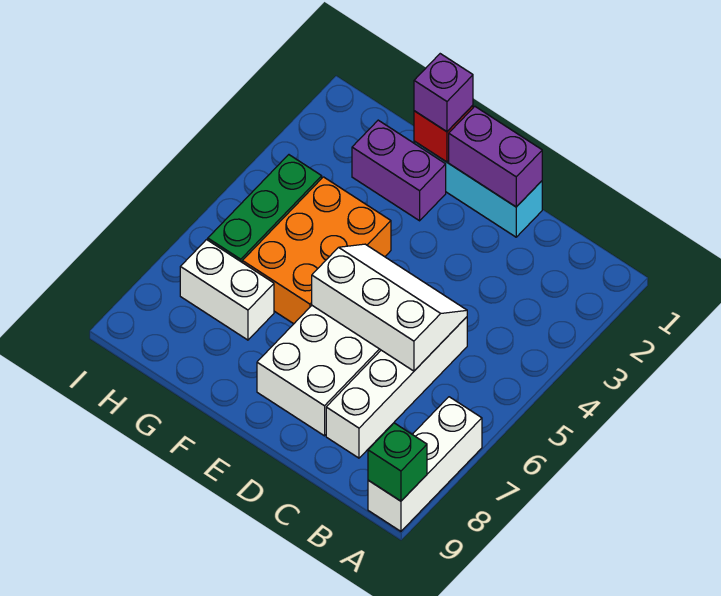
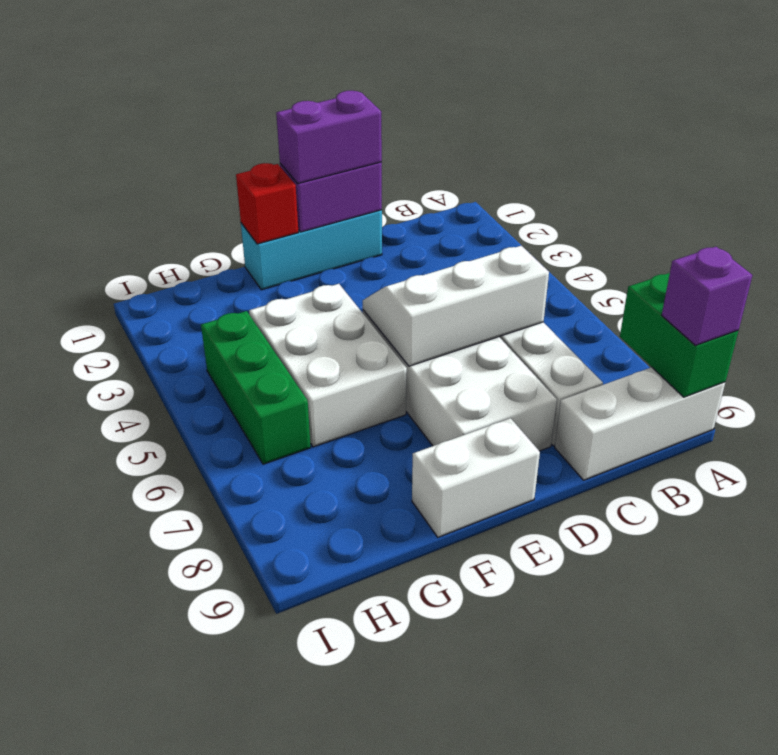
white 1x3 brick [368,397,482,531] -> white 1x3 brick turned to [555,367,725,480]
green 1x1 brick [368,423,427,501] -> green 1x2 brick [620,273,738,397]
purple 1x1 brick [414,54,473,132] -> purple 1x1 brick moved to [662,247,752,345]
purple 1x2 brick [352,120,446,221] -> purple 1x2 brick moved to [276,91,382,183]
orange 2x3 brick [242,177,391,324] -> white 2x3 brick [249,284,407,447]
white 1x2 brick [180,240,274,340] -> white 1x2 brick moved to [412,418,540,537]

